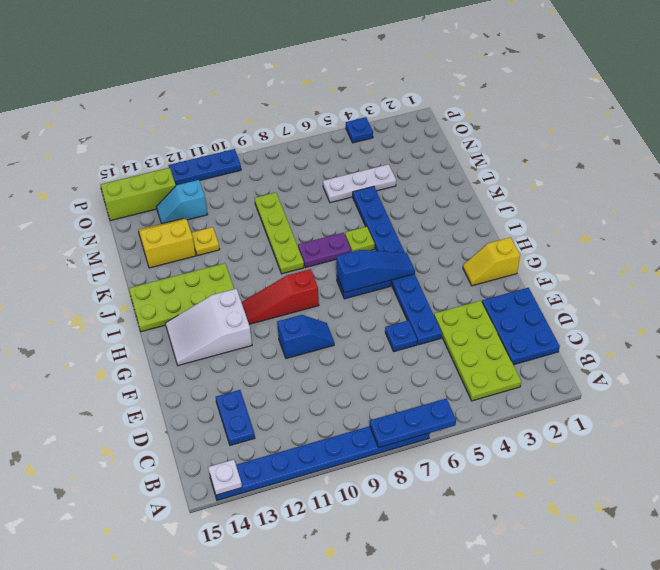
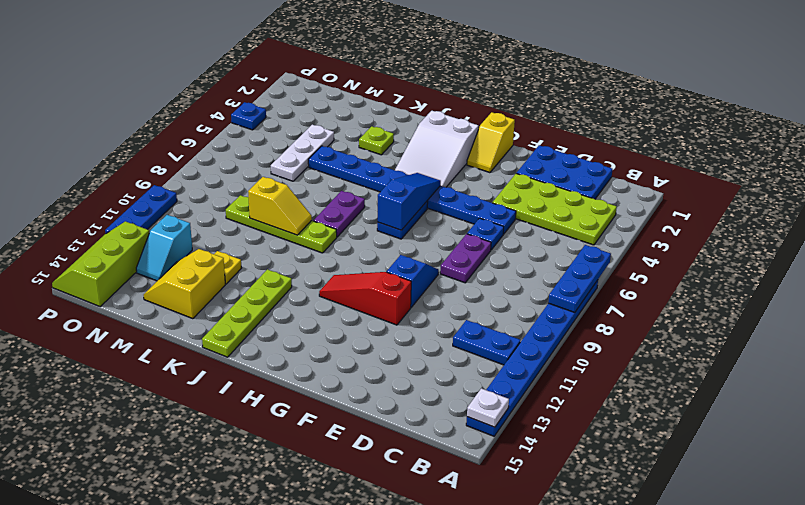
blue 1x2 plate [216,390,255,445] -> blue 1x2 plate moved to [453,320,521,365]
none -> purple 1x2 plate [440,234,491,283]
white 2x3 slope [165,289,252,366] -> white 2x3 slope moved to [395,111,478,187]
red 1x3 slope [241,269,319,324] -> red 1x3 slope turned to [319,272,411,325]
lime 2x4 plate [129,263,234,332] -> lime 1x4 plate [202,269,292,357]
lime 1x1 plate [345,227,375,252] -> lime 1x1 plate moved to [359,126,394,155]
none -> yellow 1x2 slope [248,177,312,235]

